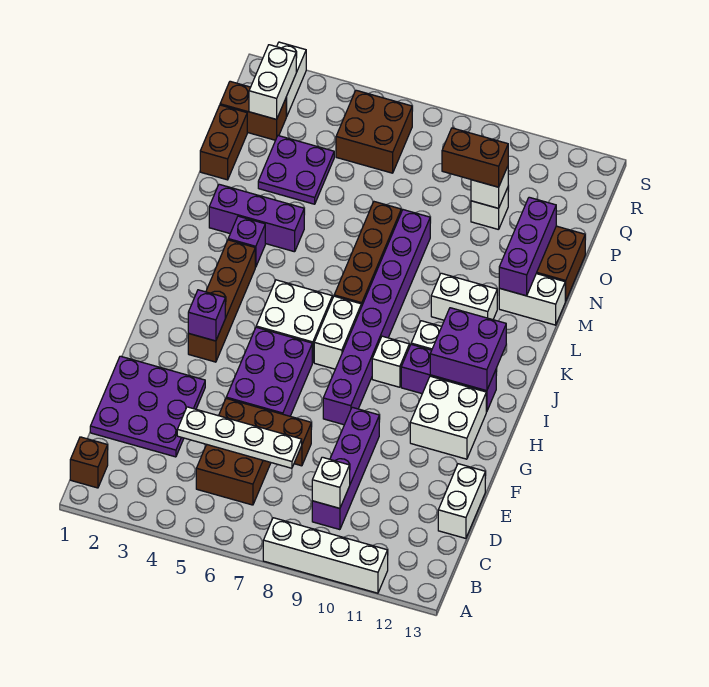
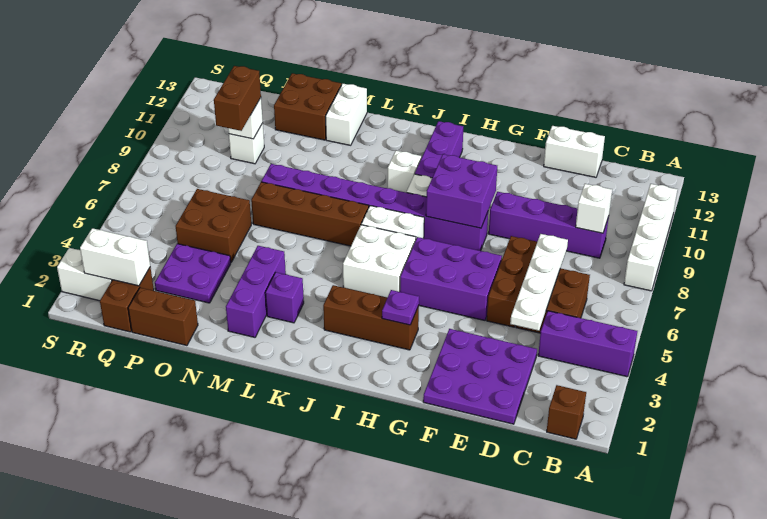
white 2x2 brick [410,376,486,459] -> none
brown 1x4 brick [188,240,255,362] -> brown 1x3 brick [323,285,419,350]
purple 1x1 brick [188,290,225,341] -> purple 1x1 plate [382,290,419,325]
purple 2x2 brick [430,308,506,391] -> purple 2x2 brick moved to [426,154,497,228]
white 1x2 brick [431,273,497,320] -> none
purple 1x3 brick [499,197,556,296] -> purple 1x3 brick moved to [538,311,637,377]
brown 2x2 brick [336,90,412,173] -> brown 2x2 brick moved to [176,189,251,262]

